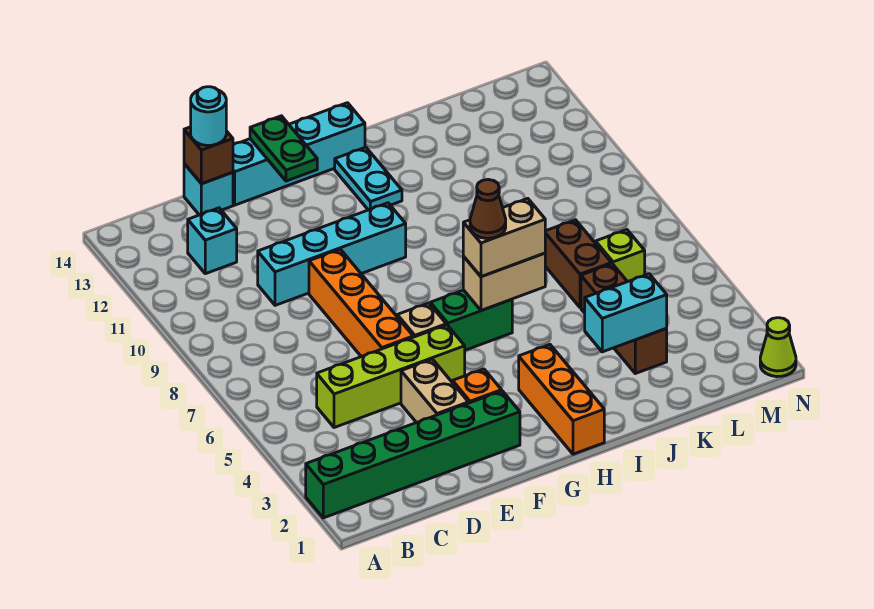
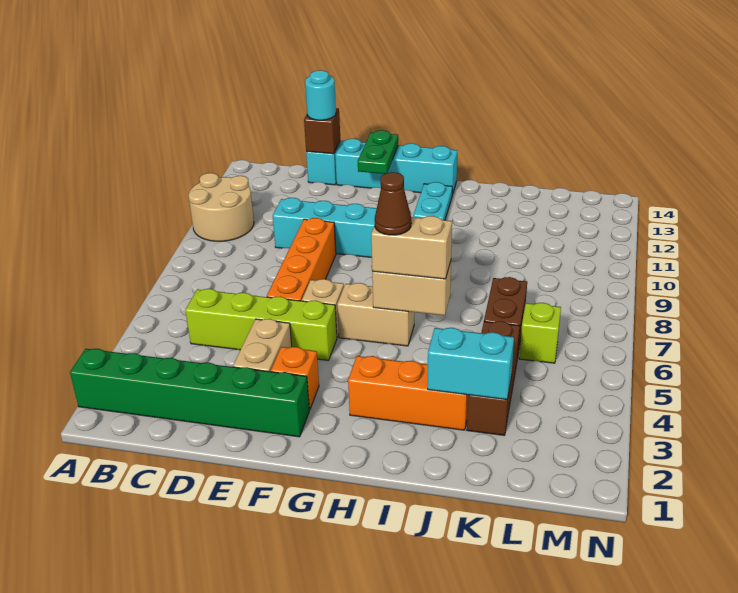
none -> tan 2x2 round brick [189,173,254,241]
cyan 1x1 brick [188,208,237,274] -> none
green 1x2 brick [430,290,512,350] -> tan 1x2 brick [337,283,414,346]
orange 1x3 brick [519,345,604,454] -> orange 1x3 brick turned to [348,356,468,430]
lime 1x1 cone [760,318,796,377] -> none

